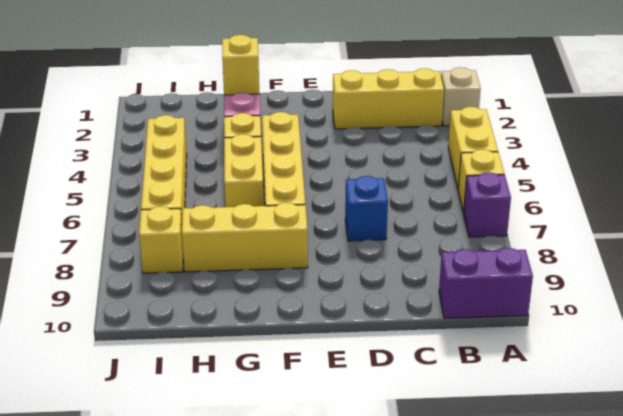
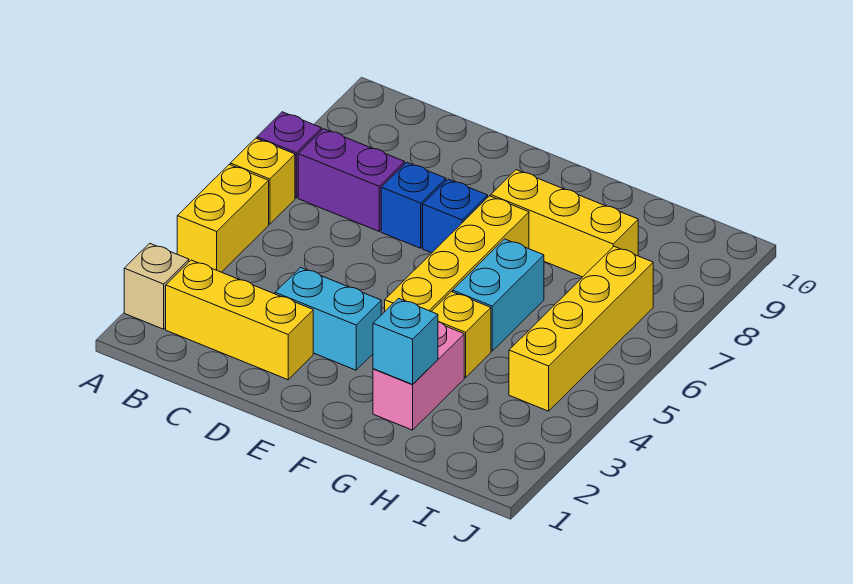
purple 1x2 brick [439,248,533,318] -> purple 1x2 brick moved to [298,129,405,231]
none -> cyan 1x2 brick [275,267,381,370]
none -> blue 1x1 brick [423,179,488,253]
yellow 1x1 brick [222,35,259,95] -> cyan 1x1 brick [373,299,438,384]
yellow 1x2 brick [224,134,264,207] -> cyan 1x2 brick [453,239,544,351]
yellow 1x1 brick [139,207,183,273] -> none

